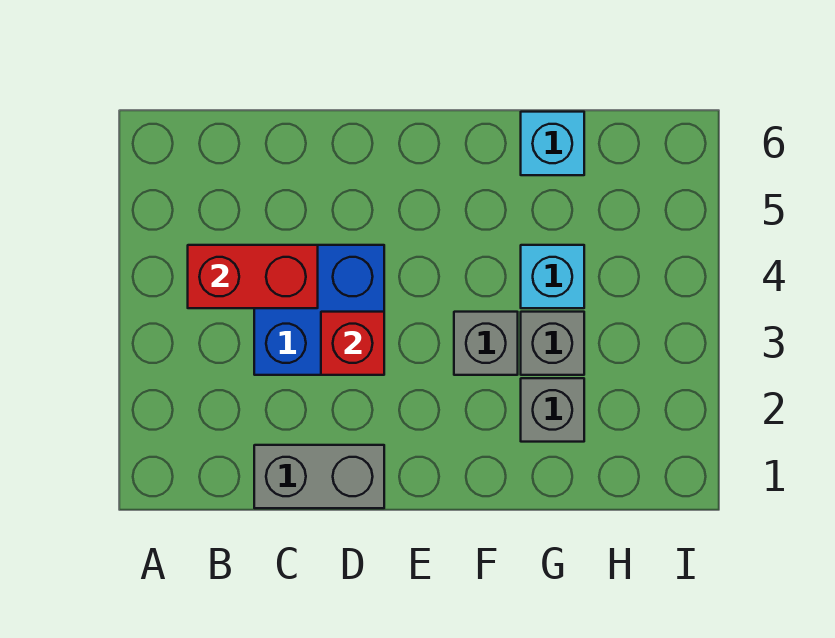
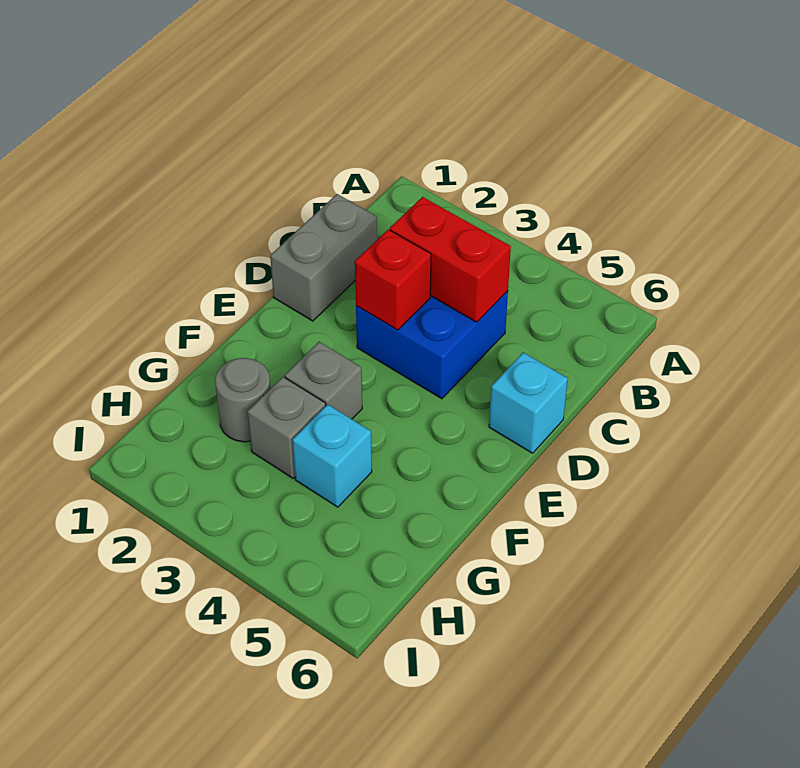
red 1x2 brick [188,245,318,308] -> red 1x2 brick turned to [390,197,511,322]
grey 1x1 brick [521,378,584,442] -> grey 1x1 round brick [215,358,270,442]
cyan 1x1 brick [521,112,584,175] -> cyan 1x1 brick moved to [489,353,568,453]

